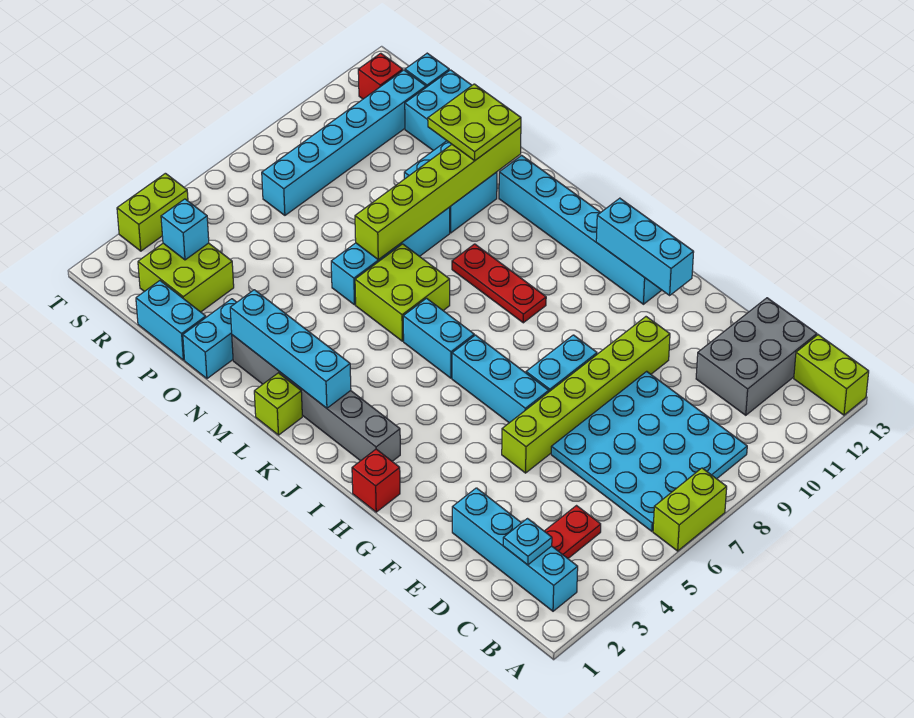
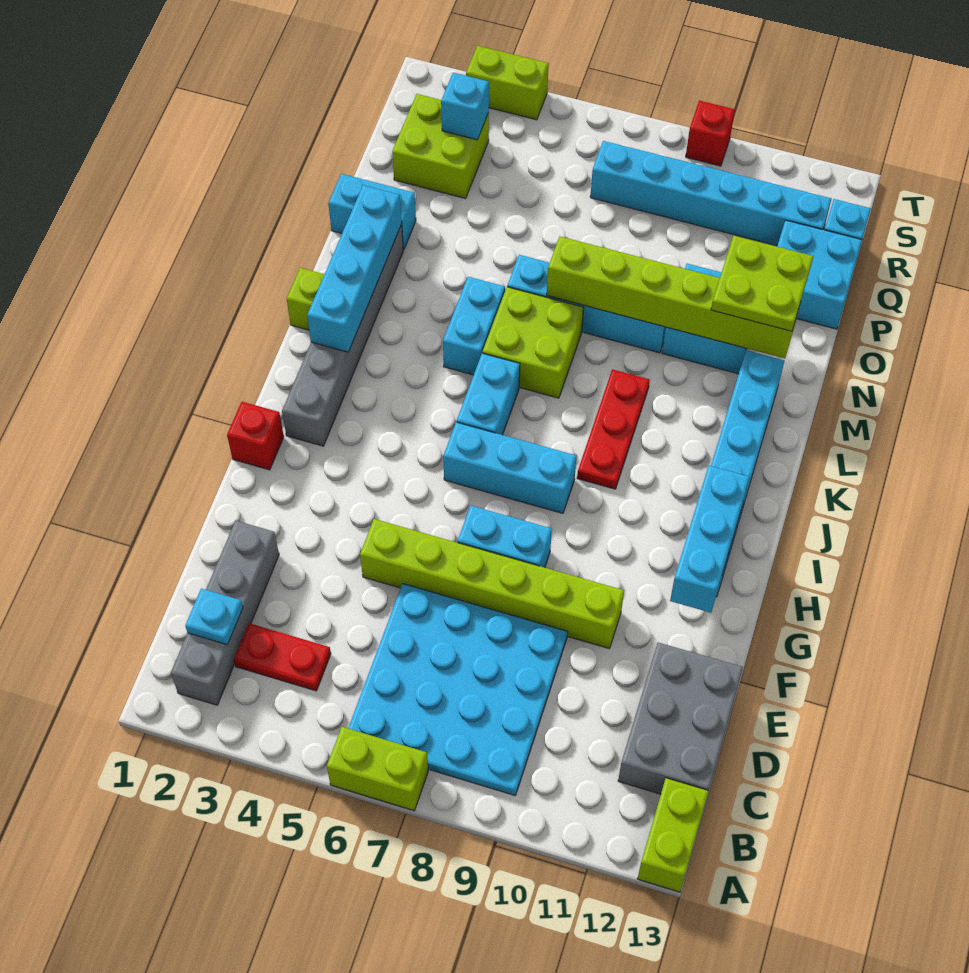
cyan 1x4 brick [452,488,578,611] -> grey 1x4 brick [171,521,279,705]
grey 2x3 brick [696,298,817,415] -> grey 2x3 brick turned to [618,643,743,794]
cyan 1x3 brick [452,335,549,423] -> cyan 1x3 brick turned to [443,422,576,513]
cyan 1x2 brick [136,281,206,360] -> cyan 1x2 brick moved to [443,277,505,375]
red 1x1 brick [358,53,403,99] -> red 1x1 brick moved to [686,101,735,166]

